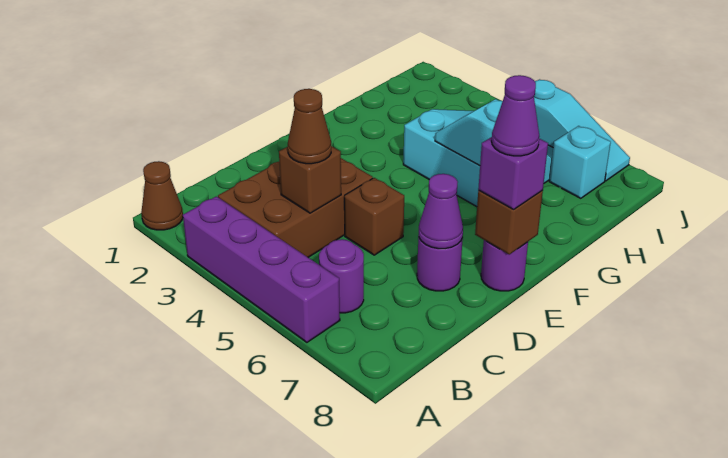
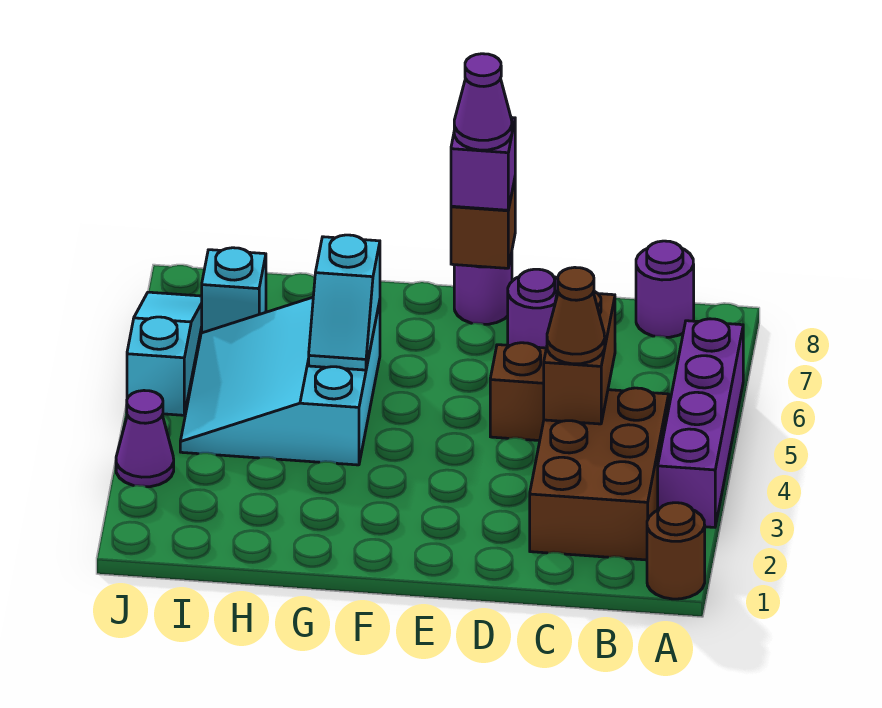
brown 1x1 cone [141,161,183,230] -> brown 1x1 round brick [647,503,705,599]
brown 2x3 brick [218,158,373,257] -> brown 2x3 brick turned to [530,388,669,560]
purple 1x1 round brick [319,239,364,313] -> purple 1x1 round brick moved to [636,241,694,337]
brown 1x1 brick [279,146,341,213] -> brown 1x2 brick [544,291,615,424]
purple 1x1 cone [419,174,463,249] -> purple 1x1 cone moved to [116,391,174,487]

